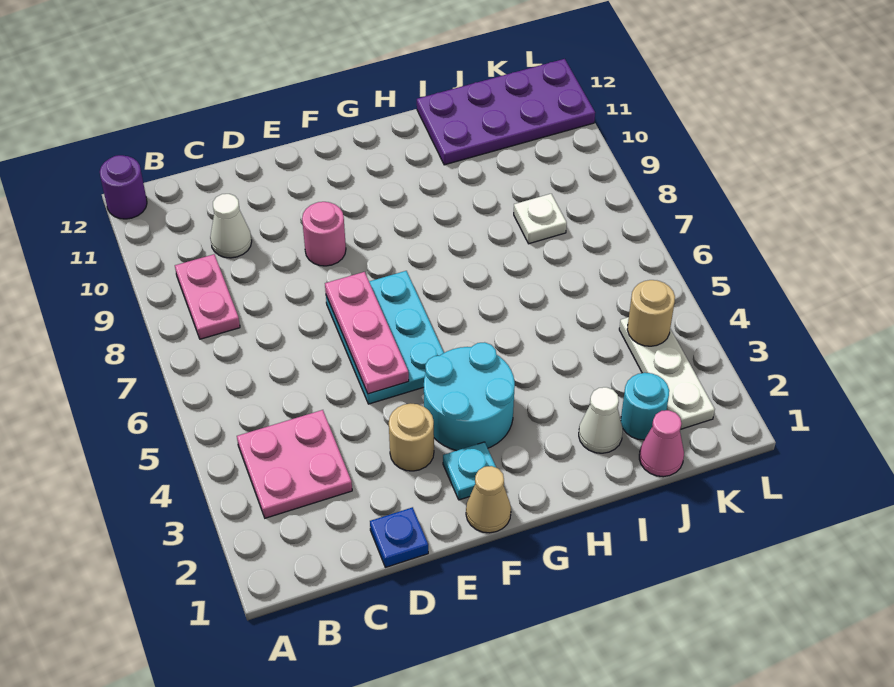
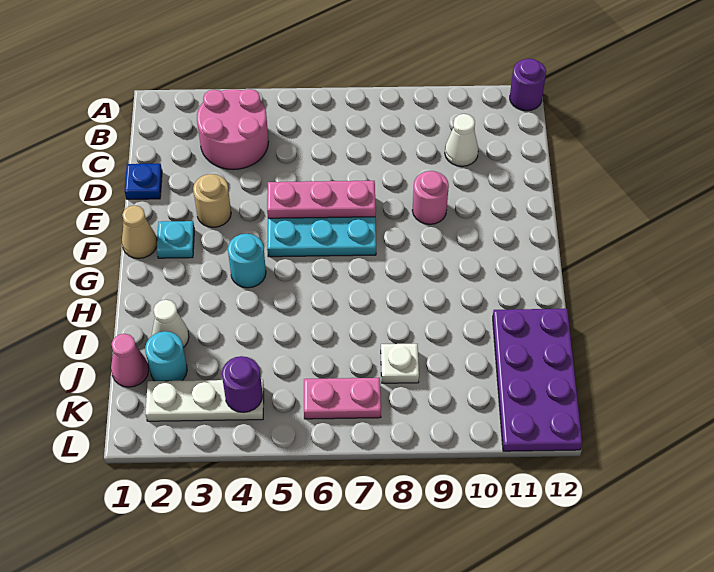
pink 2x2 plate [237,410,352,518] -> pink 2x2 round brick [197,89,269,170]
pink 1x2 plate [175,254,240,339] -> pink 1x2 plate moved to [304,378,381,419]
cyan 2x2 round brick [424,342,515,451] -> cyan 1x1 round brick [228,234,266,288]
tan 1x1 round brick [627,280,675,346] -> purple 1x1 round brick [222,356,263,413]

